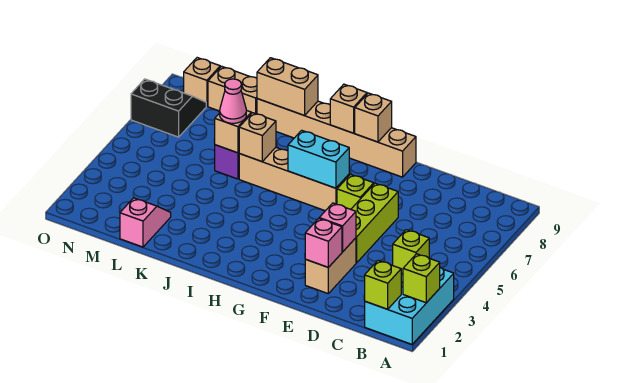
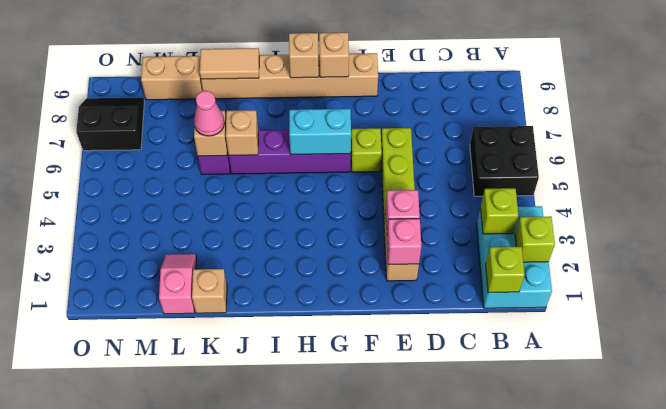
none -> black 2x2 brick [470,126,539,196]
tan 1x4 brick [239,147,349,211] -> purple 1x4 brick [229,130,351,174]
tan 1x2 brick [257,58,318,115] -> tan 1x2 tile [200,48,259,79]
tan 1x1 brick [184,58,220,106] -> tan 1x1 brick moved to [192,269,227,313]

